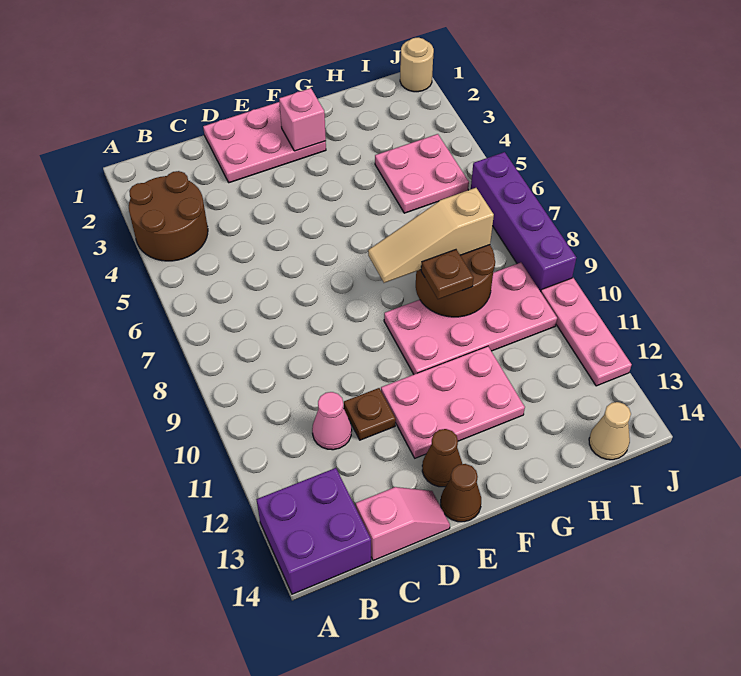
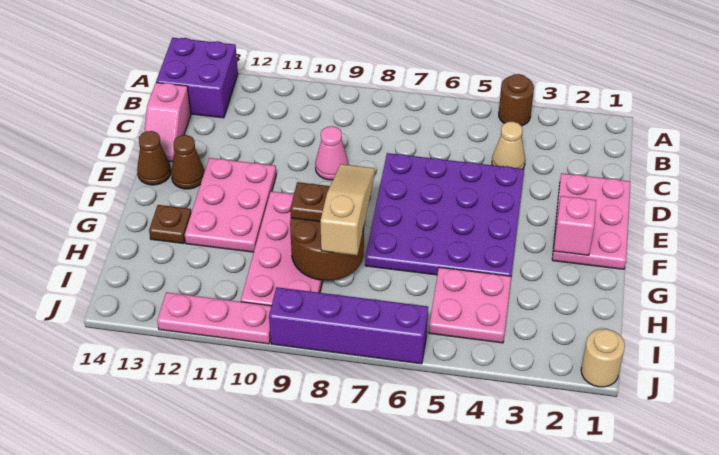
brown 2x2 round brick [129,171,208,261] -> brown 1x1 round brick [499,74,534,126]
pink 1x1 cone [312,392,352,450] -> pink 1x1 cone moved to [315,126,348,180]
none -> purple 4x4 plate [365,153,524,276]
brown 1x1 plate [344,388,396,440] -> brown 1x1 plate moved to [149,205,191,244]
tan 1x1 cone [589,402,631,460] -> tan 1x1 cone moved to [492,122,525,169]

